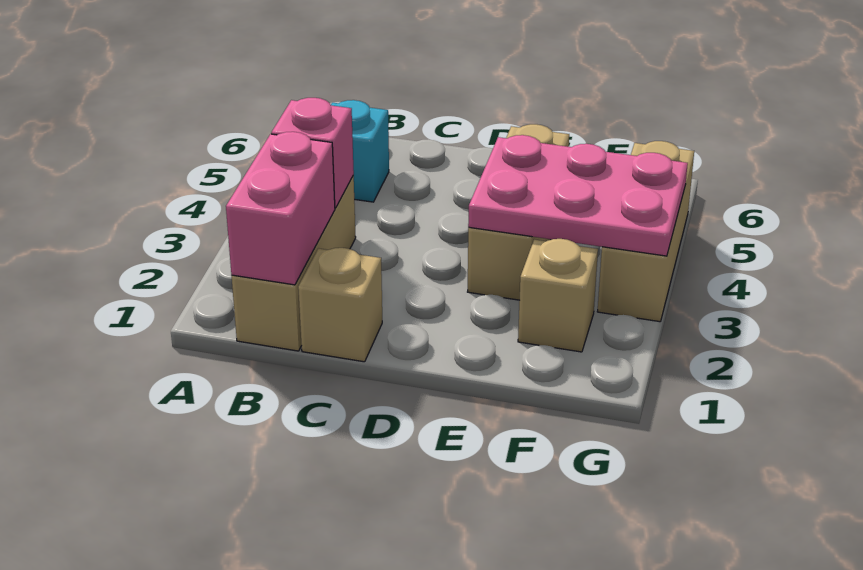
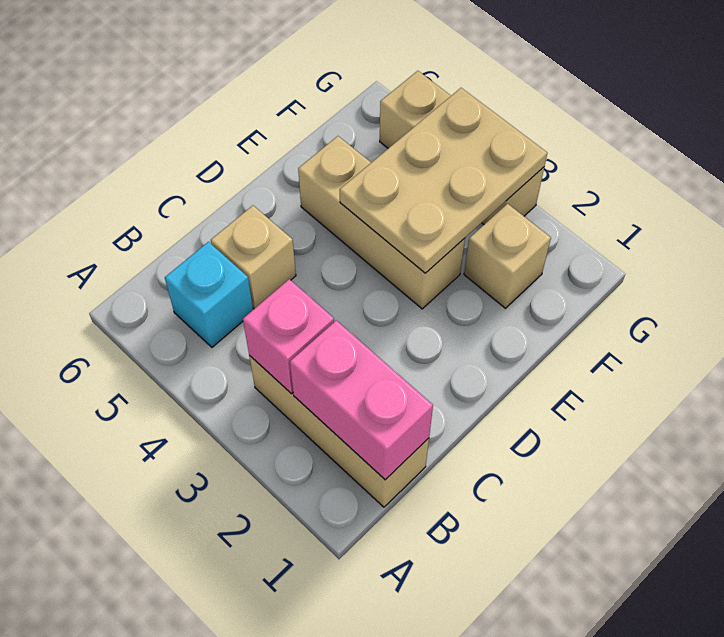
tan 1x1 brick [298,248,382,362] -> tan 1x1 brick moved to [211,206,296,309]
pink 2x3 plate [468,135,688,256] -> tan 2x3 plate [340,88,547,273]

